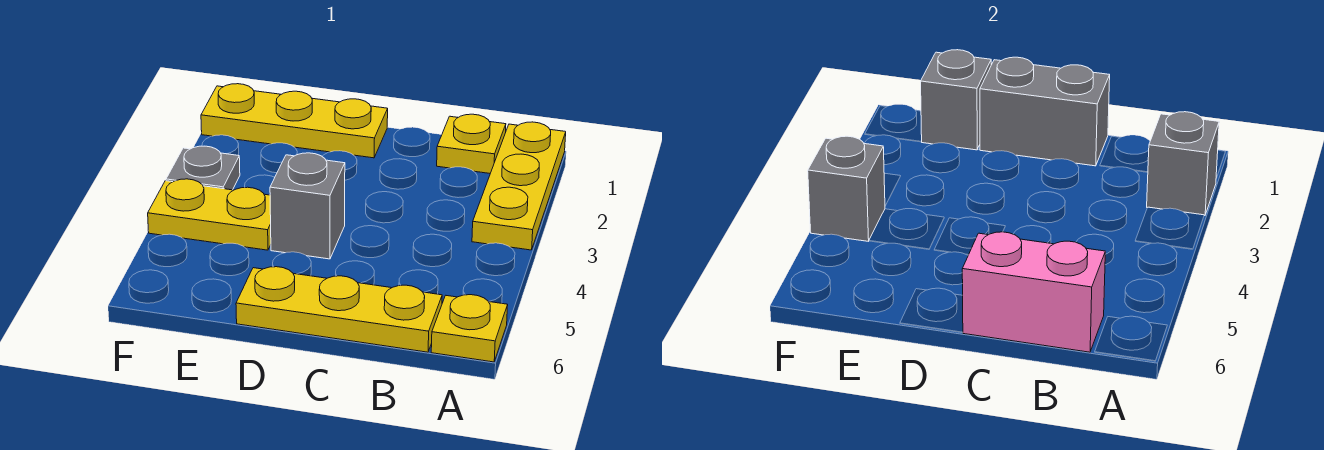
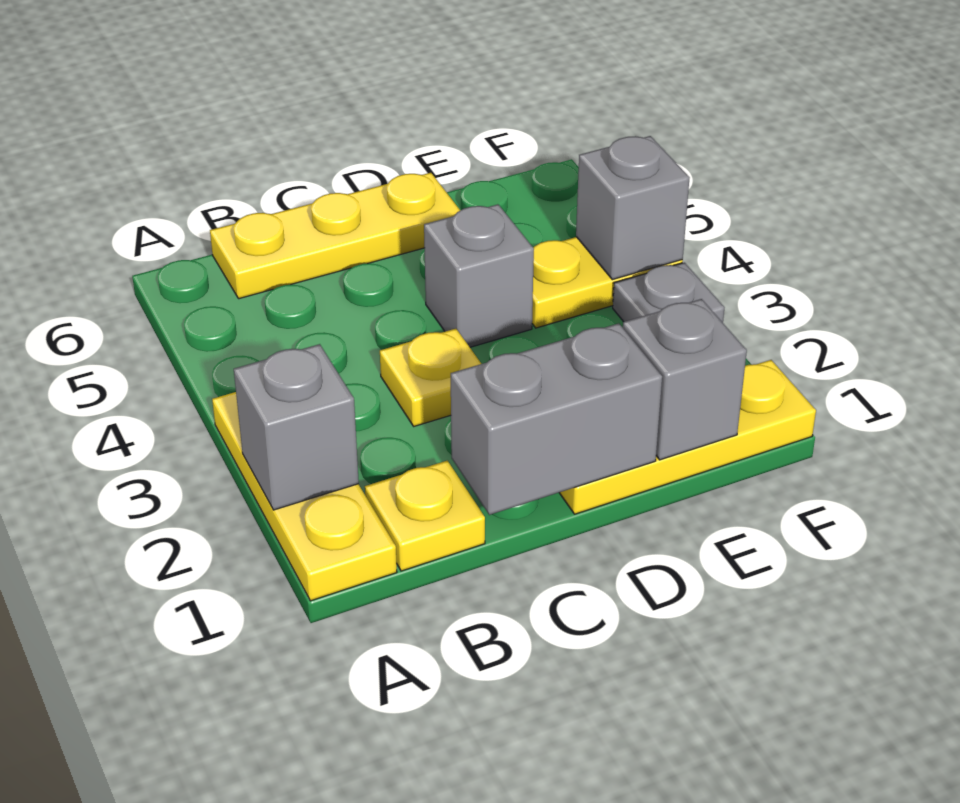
yellow 1x1 plate [431,295,508,362] -> yellow 1x1 plate moved to [380,329,481,426]
pink 1x2 brick [962,232,1105,352] -> none

